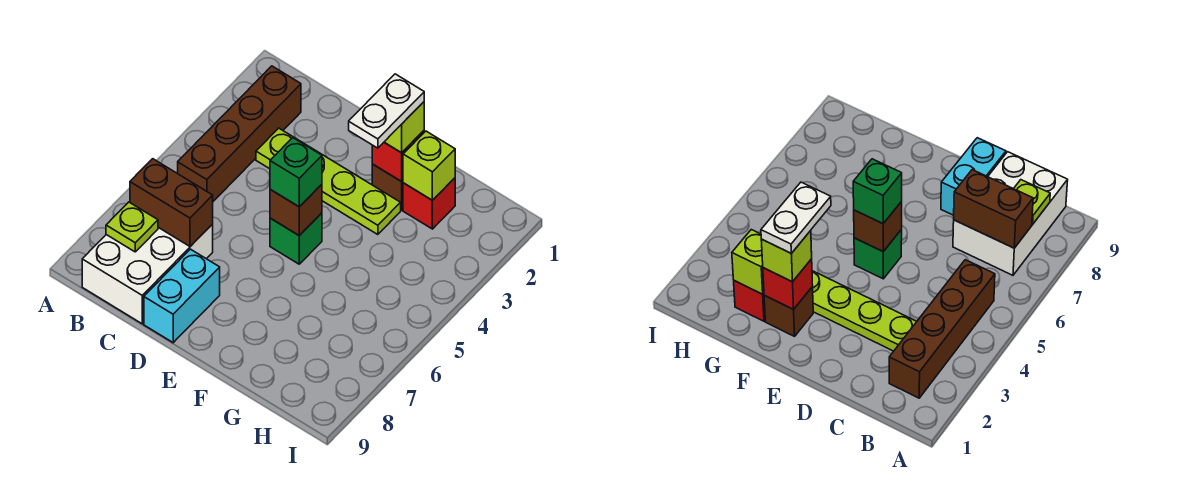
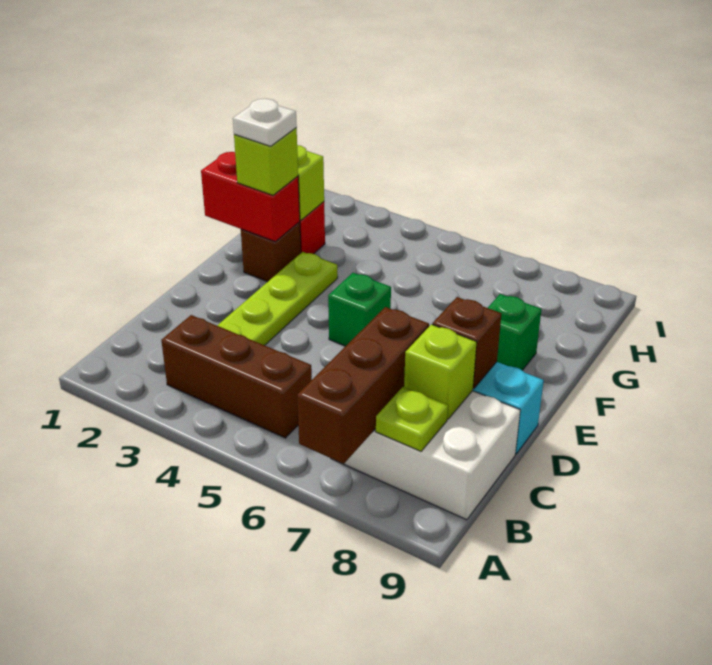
brown 1x4 brick [178,66,301,201] -> brown 1x3 brick [161,315,312,438]
brown 1x2 brick [130,159,213,246] -> brown 1x3 brick [297,307,429,464]
none -> lime 1x1 brick [404,324,477,419]
brown 1x1 brick [270,184,322,236] -> brown 1x1 brick moved to [432,297,501,389]
green 1x1 brick [270,138,322,207] -> green 1x1 brick moved to [488,294,541,370]
red 1x1 brick [372,131,424,182] -> red 1x2 brick [201,152,300,241]
white 1x2 plate [349,74,424,148] -> white 1x1 plate [233,99,297,146]

